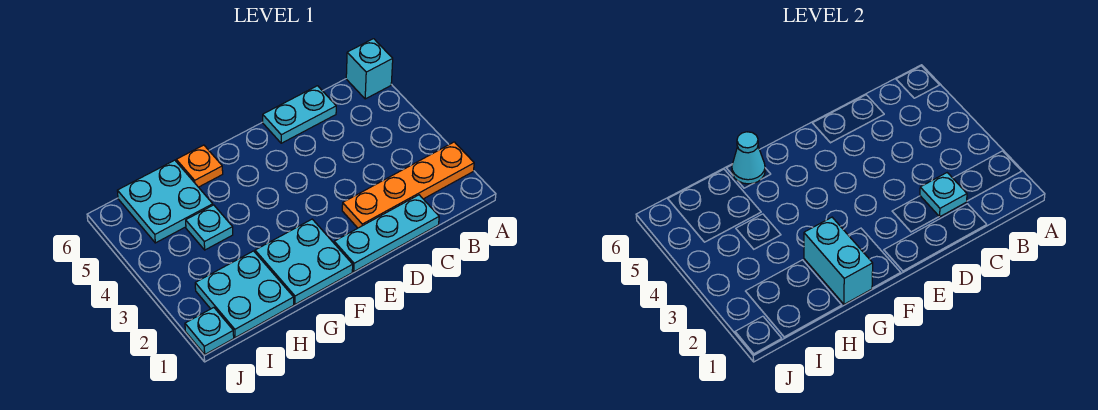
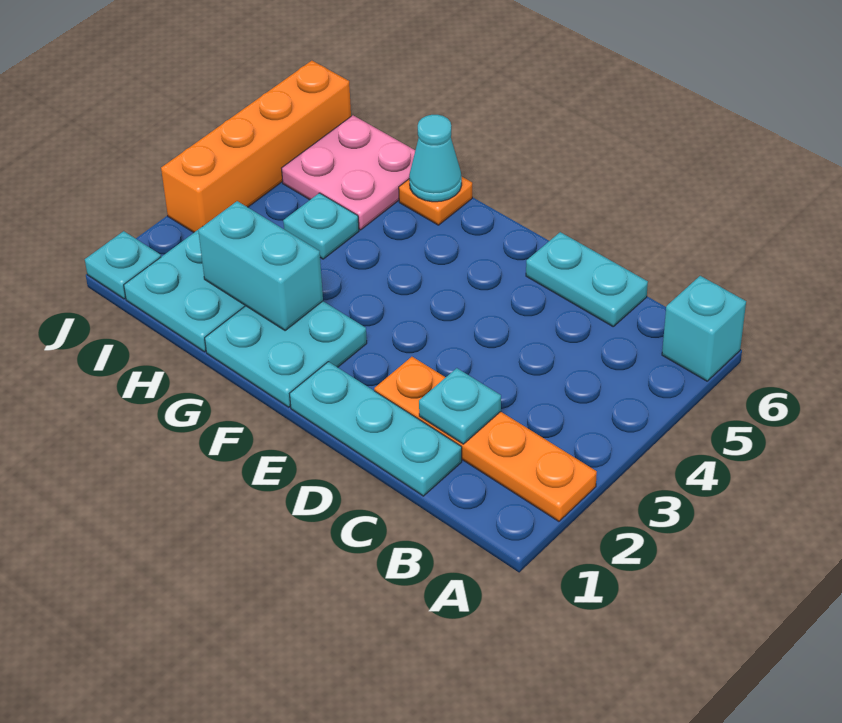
cyan 1x2 brick [804,217,873,304] -> cyan 1x2 brick turned to [198,201,323,330]
cyan 2x2 plate [117,160,213,243] -> pink 2x2 plate [282,115,415,230]
none -> orange 1x4 brick [161,61,351,232]

